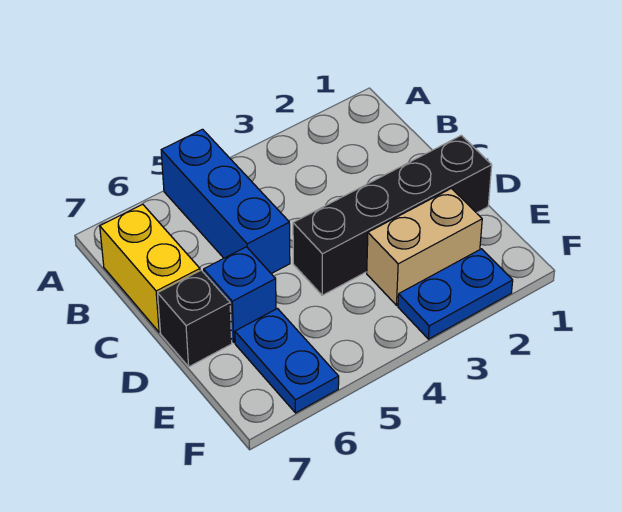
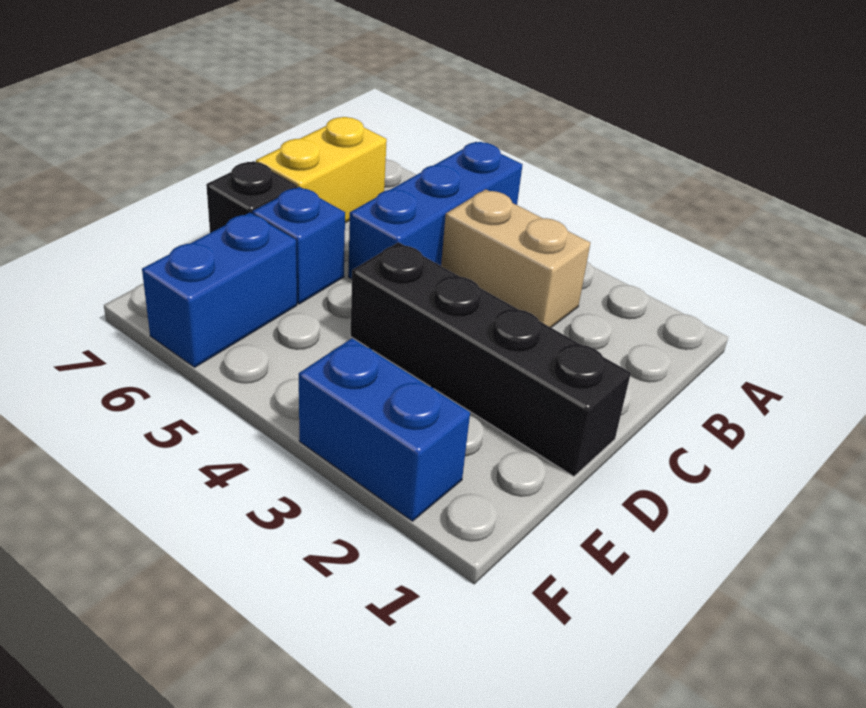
tan 1x2 brick [367,188,482,305] -> tan 1x2 brick moved to [441,189,590,327]
blue 1x2 plate [235,309,339,413] -> blue 1x2 brick [142,213,297,367]
blue 1x2 plate [398,249,513,339] -> blue 1x2 brick [299,338,470,521]

